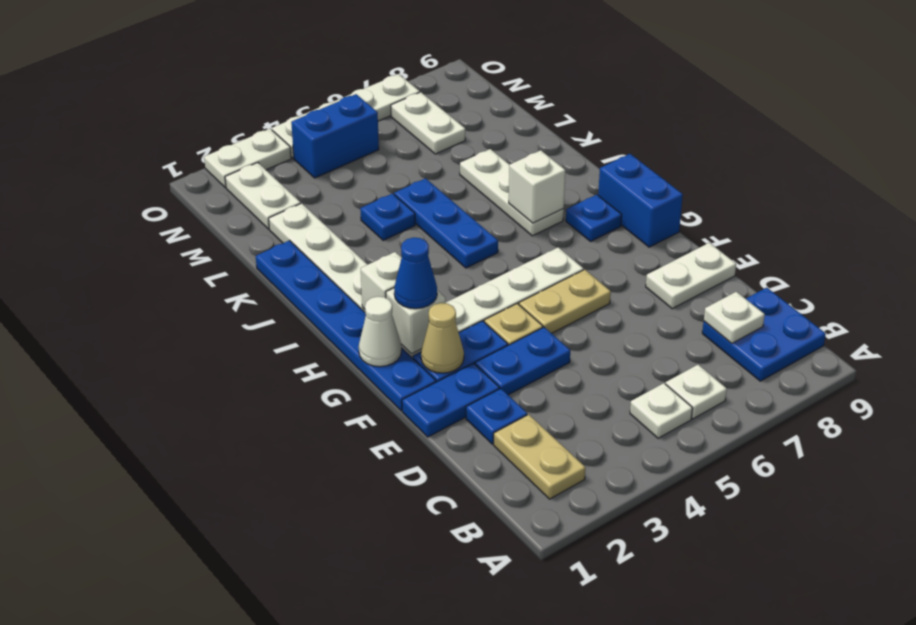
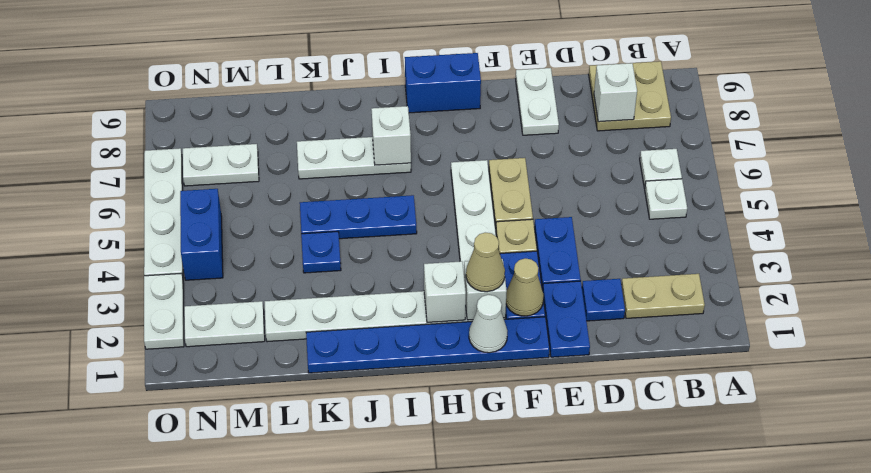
blue 2x2 plate [702,288,826,381] -> tan 2x2 plate [589,61,671,131]
white 1x1 plate [704,292,765,343] -> white 1x1 brick [594,63,637,122]
blue 1x1 cone [394,238,437,309] -> tan 1x1 cone [466,233,505,292]
blue 1x1 plate [566,195,622,241] -> none

